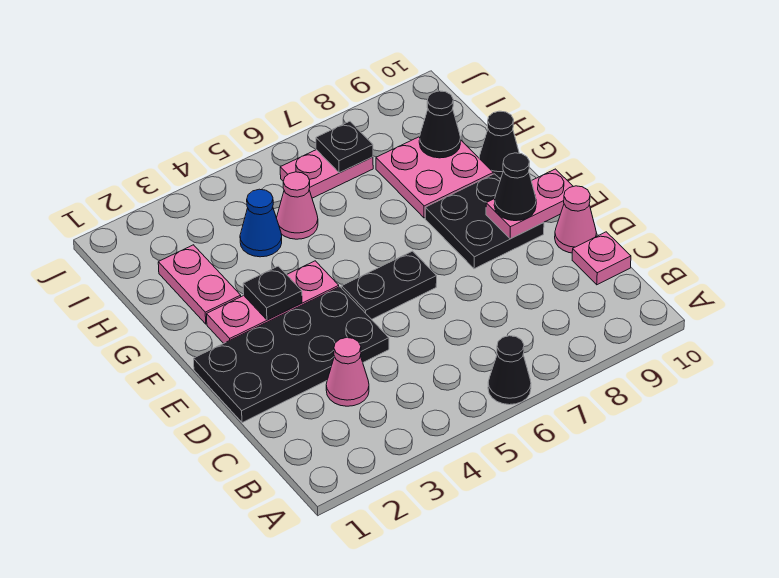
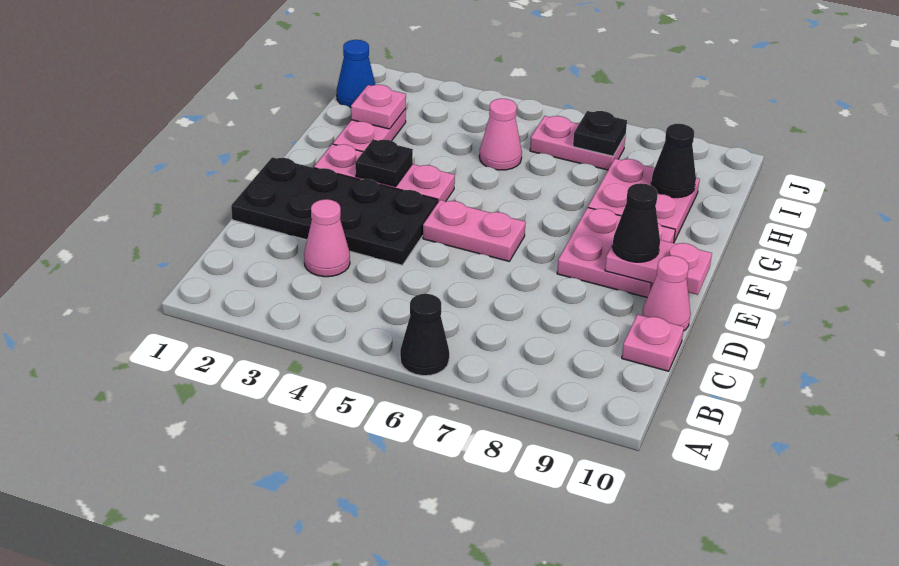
black 1x2 plate [342,251,437,319] -> pink 1x2 plate [423,200,526,261]
black 2x2 plate [425,174,544,269] -> pink 2x2 plate [557,208,675,297]
black 1x1 cone [479,111,519,178] -> none
none -> pink 1x1 plate [351,85,406,129]
blue 1x1 cone [240,189,282,257] -> blue 1x1 cone moved to [337,40,375,108]

